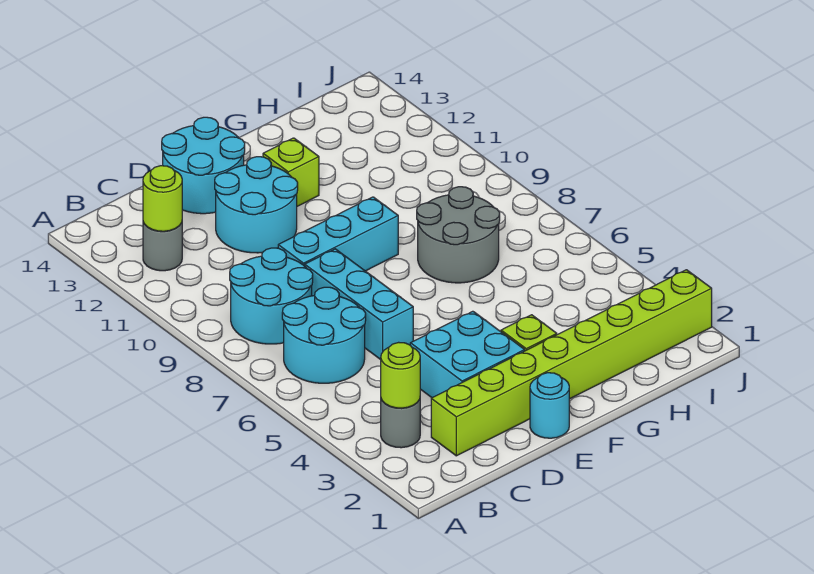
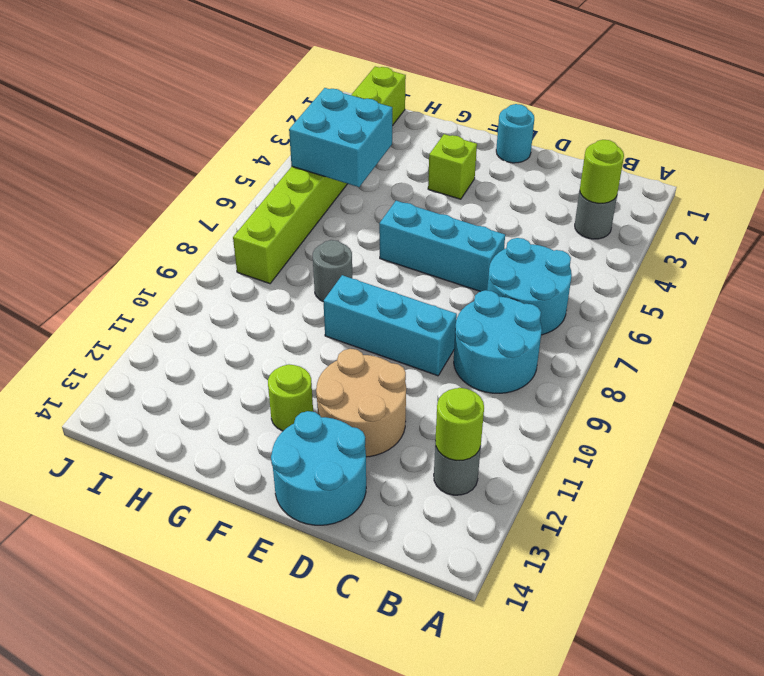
lime 1x8 brick [431,270,712,456] -> lime 1x8 brick turned to [233,66,406,284]
cyan 2x2 brick [410,311,525,398] -> cyan 2x2 brick moved to [289,88,392,187]
cyan 1x3 brick [305,249,413,360] -> cyan 1x3 brick turned to [379,201,505,292]
cyan 2x2 round brick [215,157,298,253] -> tan 2x2 round brick [316,349,406,457]
lime 1x1 brick [263,138,319,206] -> lime 1x1 round brick [268,364,313,431]
grey 2x2 round brick [417,187,500,283] -> grey 1x1 round brick [313,240,352,301]

